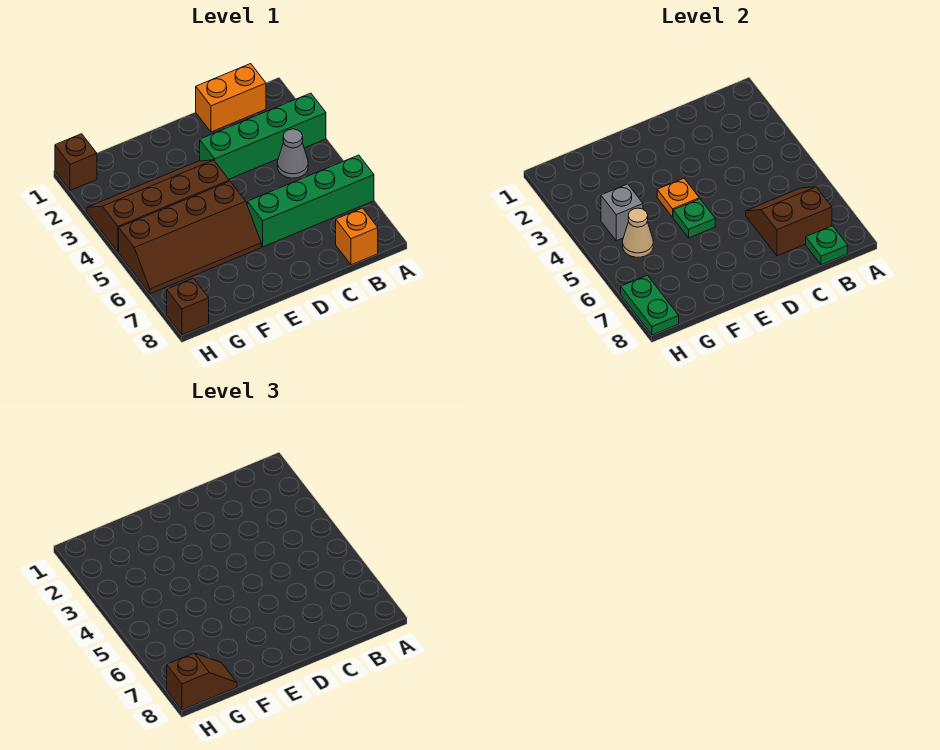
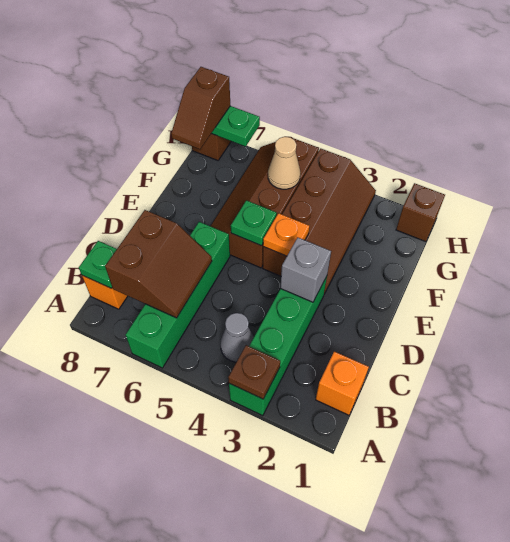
none -> brown 1x1 plate [228,345,280,399]
orange 1x2 brick [196,64,266,132] -> orange 1x1 brick [316,352,369,415]
grey 1x1 brick [601,184,643,241] -> grey 1x1 brick moved to [280,238,331,302]

